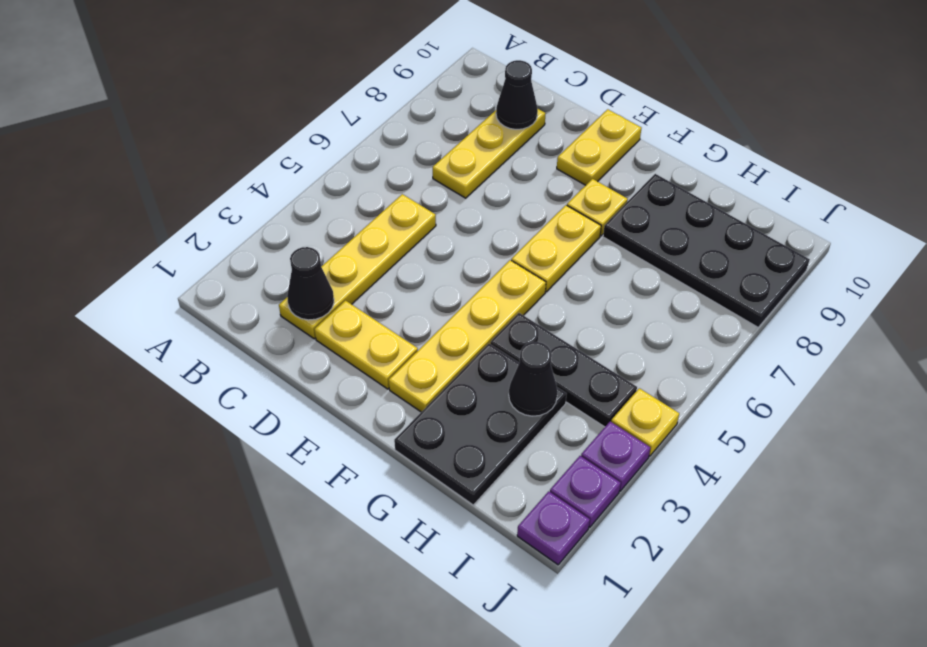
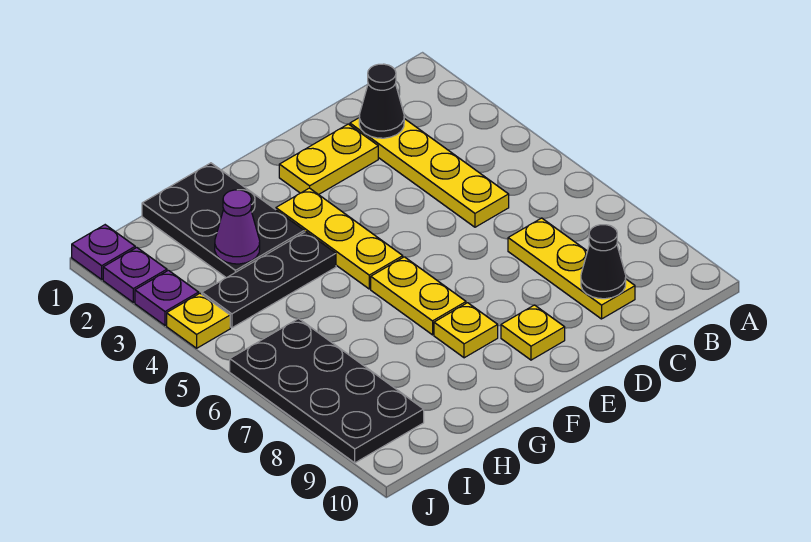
yellow 1x2 plate [557,109,641,185] -> yellow 1x1 plate [501,305,565,360]
yellow 1x4 plate [389,260,546,412] -> yellow 1x3 plate [276,188,403,289]
black 2x4 plate [603,174,810,327] -> black 2x4 plate turned to [230,319,424,463]
black 1x1 cone [509,342,558,416] -> purple 1x1 cone [215,190,260,264]

